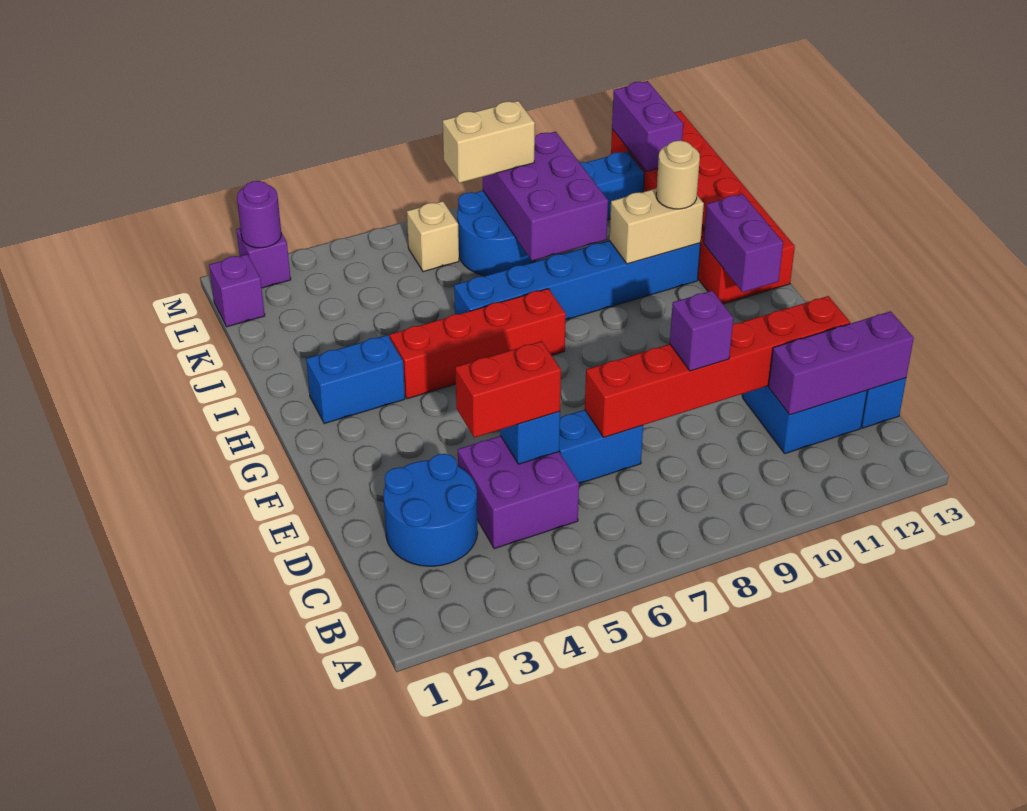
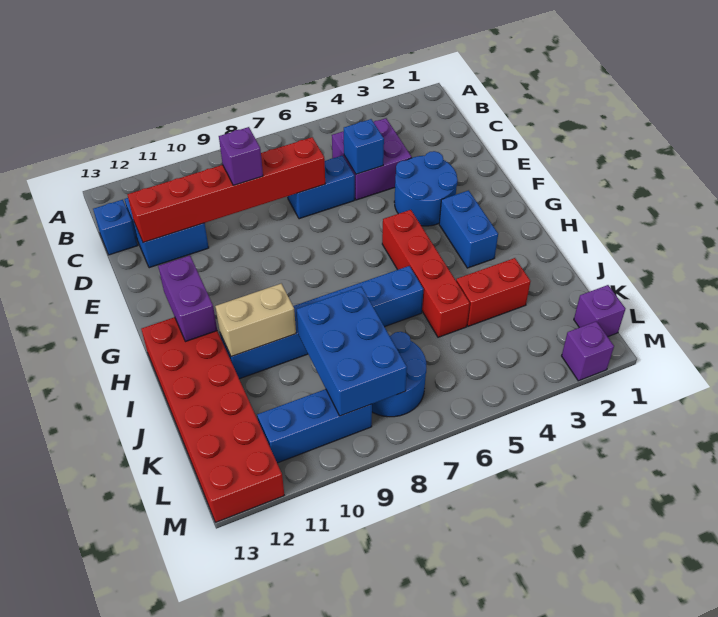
blue 2x2 round brick [384,454,478,566] -> blue 2x2 round brick moved to [394,151,458,226]
purple 1x3 brick [768,311,914,415] -> none
red 1x2 brick [455,341,561,438] -> red 1x2 brick moved to [456,258,531,326]
blue 1x2 brick [306,335,405,424] -> blue 1x2 brick turned to [439,190,498,268]
red 1x4 brick [390,289,566,399] -> red 1x4 brick turned to [382,210,470,337]
tan 1x1 round brick [656,141,700,209] -> none
purple 2x3 brick [483,132,608,261] -> blue 2x3 brick [296,286,407,416]
tan 1x1 brick [407,201,459,272] -> none
tan 1x2 brick [443,101,535,183] -> none
purple 1x2 brick [612,81,683,171] -> none
purple 1x1 round brick [237,181,281,248] -> none

